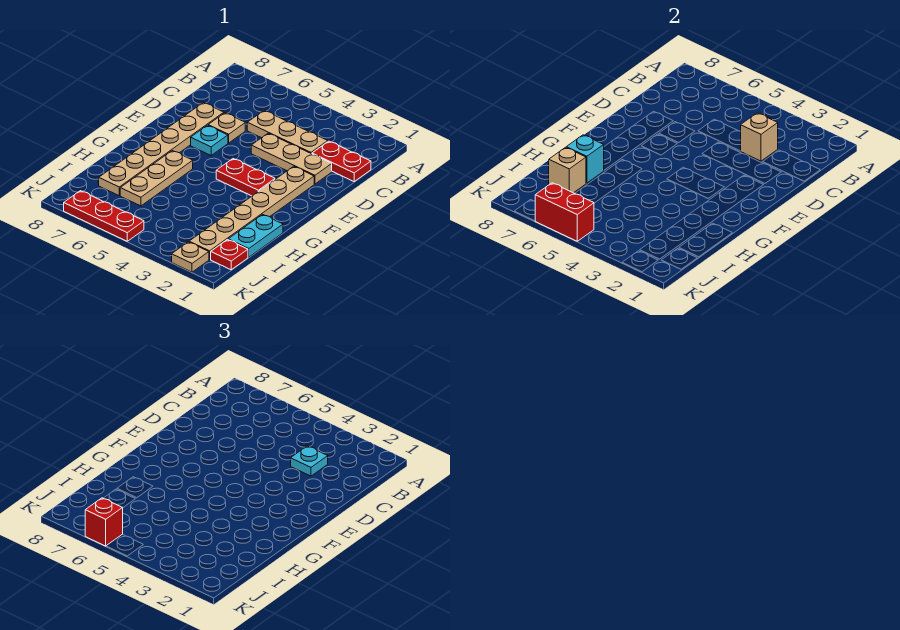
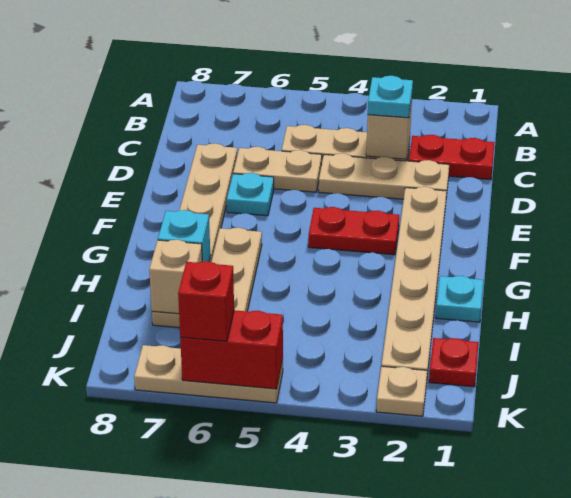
tan 1x1 plate [208,113,245,143] -> tan 1x2 plate [233,147,322,192]
cyan 1x2 plate [228,214,283,257] -> cyan 1x1 plate [436,276,483,322]
red 1x3 plate [64,191,144,241] -> tan 1x3 plate [134,345,283,403]

